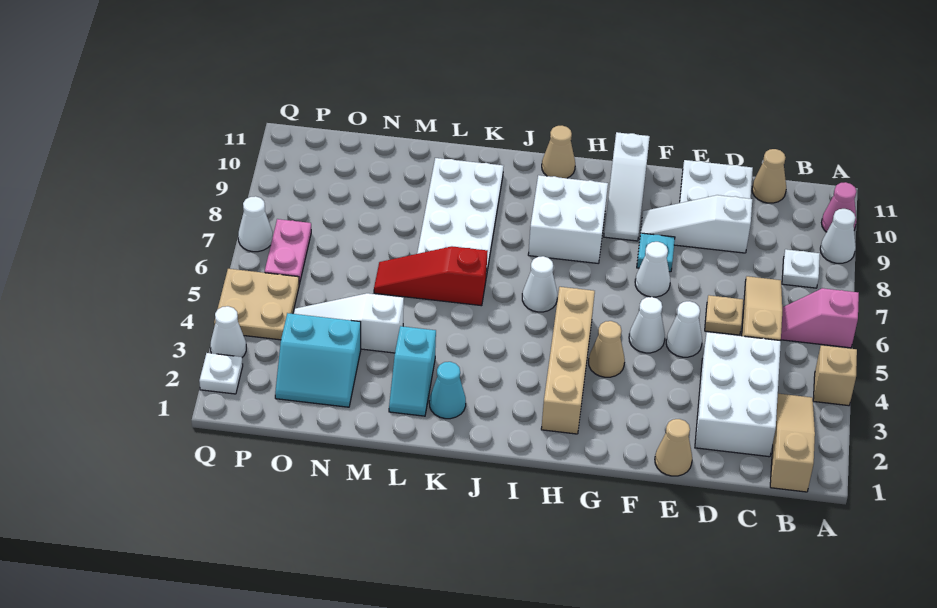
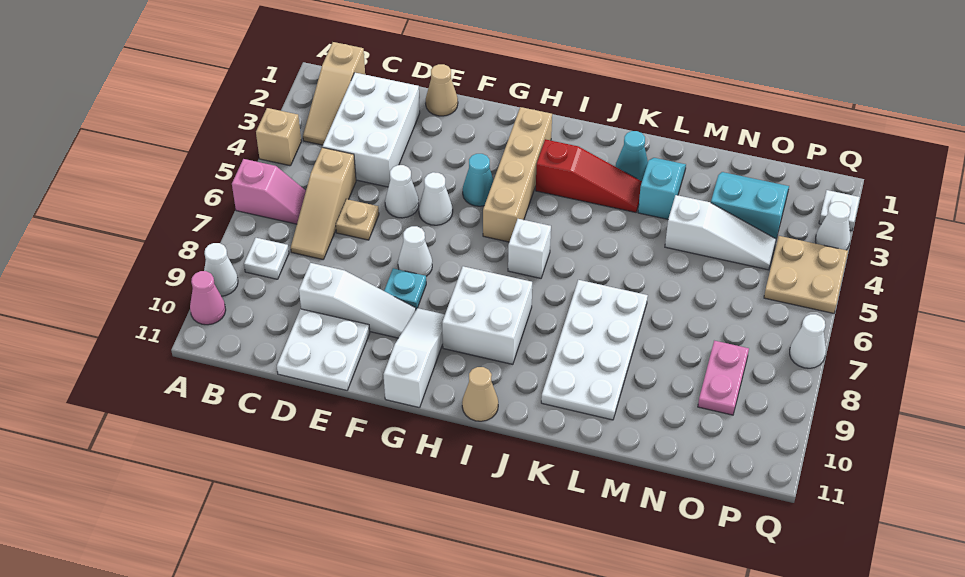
tan 1x1 cone [752,149,786,203] -> none
tan 1x1 cone [589,321,625,377] -> cyan 1x1 cone [463,154,494,206]
white 1x1 cone [522,256,557,312] -> white 1x1 brick [508,219,551,278]
red 1x3 slope [374,246,488,306] -> red 1x3 slope moved to [536,139,642,212]
pink 1x2 plate [265,219,311,284] -> pink 1x2 plate moved to [698,341,749,415]

